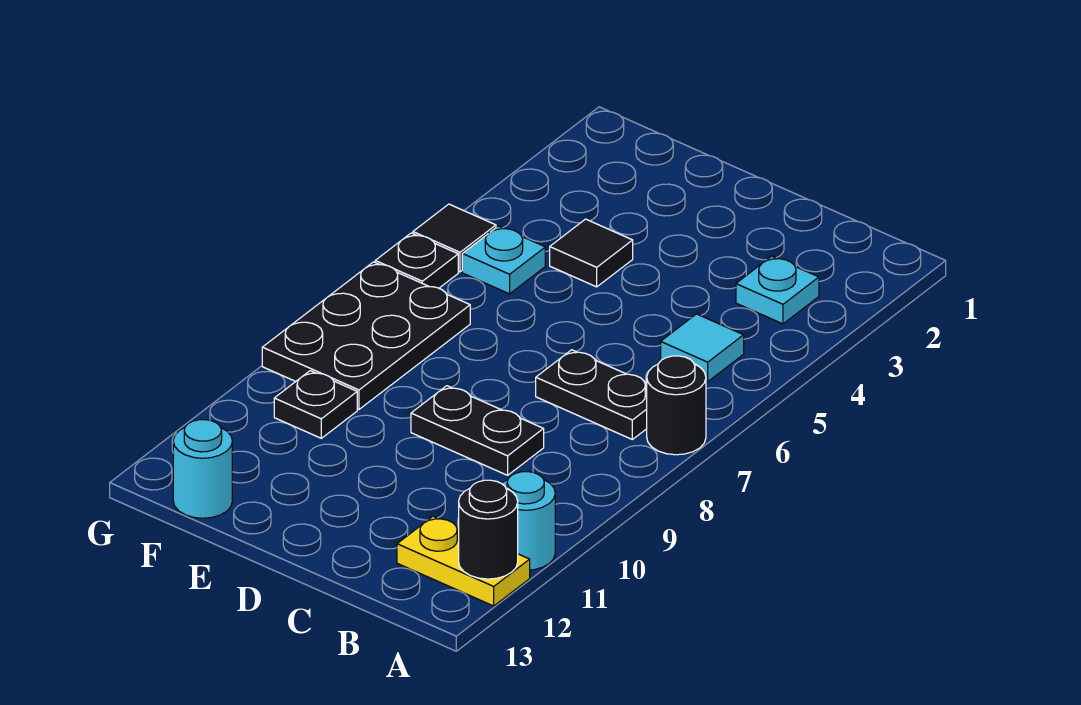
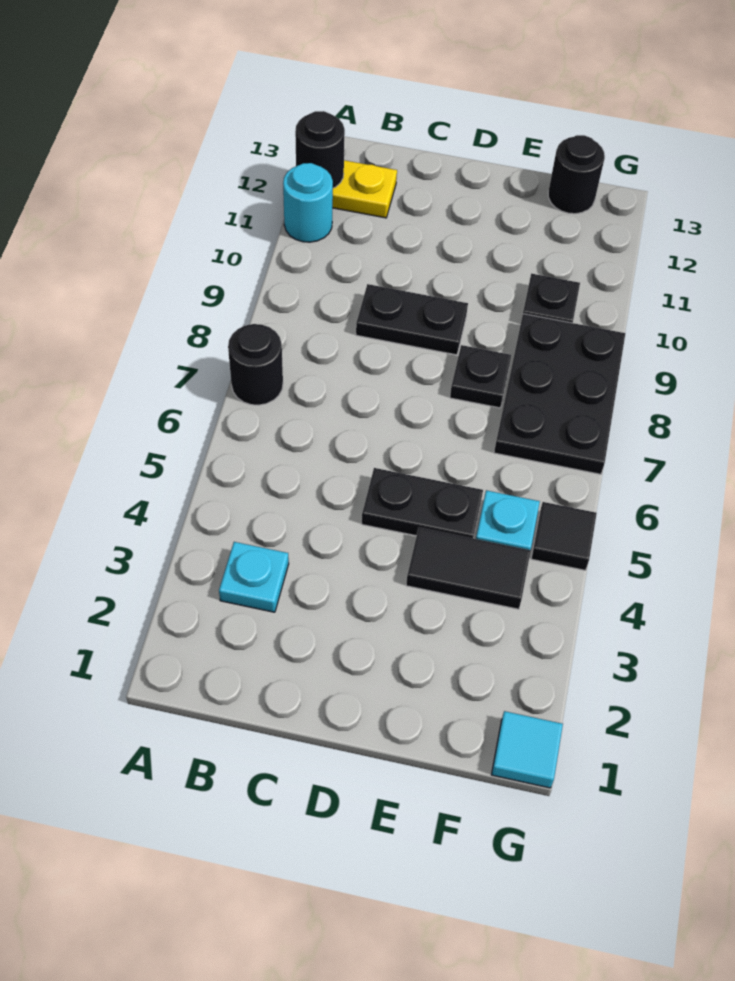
cyan 1x1 tile [661,314,744,382] -> cyan 1x1 tile moved to [492,711,563,788]
black 1x2 plate [536,350,647,439] -> black 1x2 plate moved to [362,468,483,538]
black 1x1 tile [550,219,633,287] -> black 1x2 tile [406,528,531,609]
cyan 1x1 round brick [173,420,232,518] -> black 1x1 round brick [548,135,605,214]
black 1x1 plate [375,233,458,288] -> black 1x1 plate moved to [450,345,511,408]

